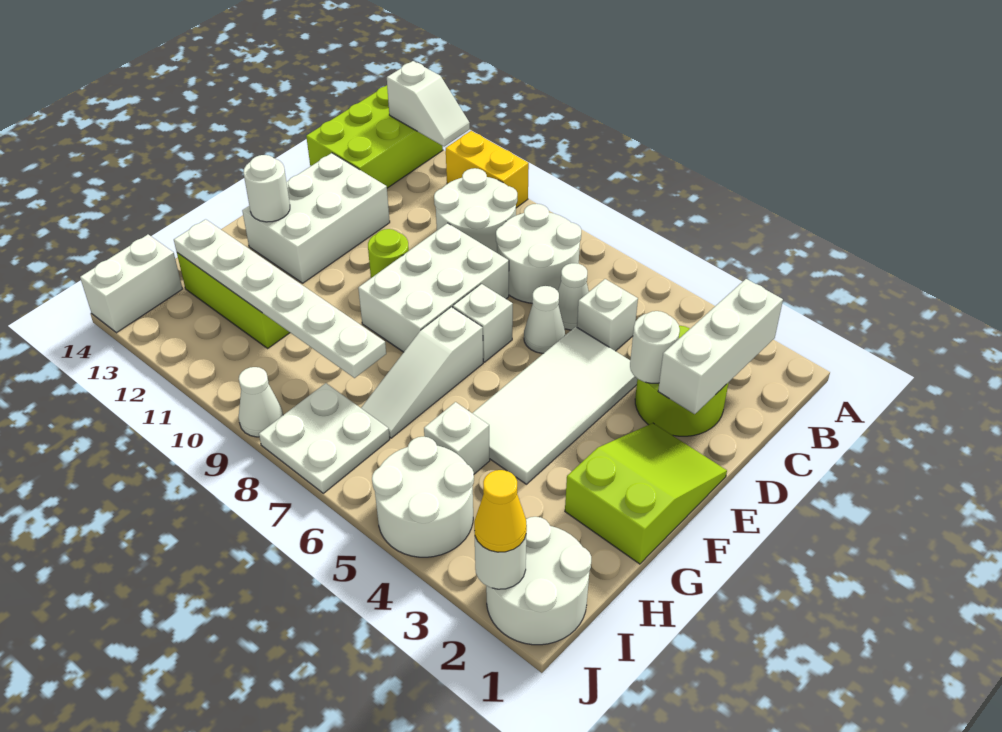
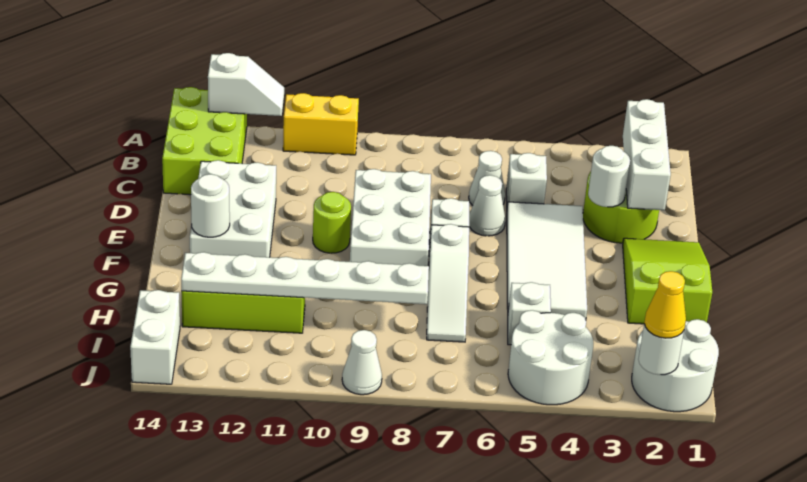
white 2x2 round brick [496,204,581,303] -> none
white 2x2 round brick [434,168,517,253] -> none
white 2x2 plate [259,383,390,493] -> none

